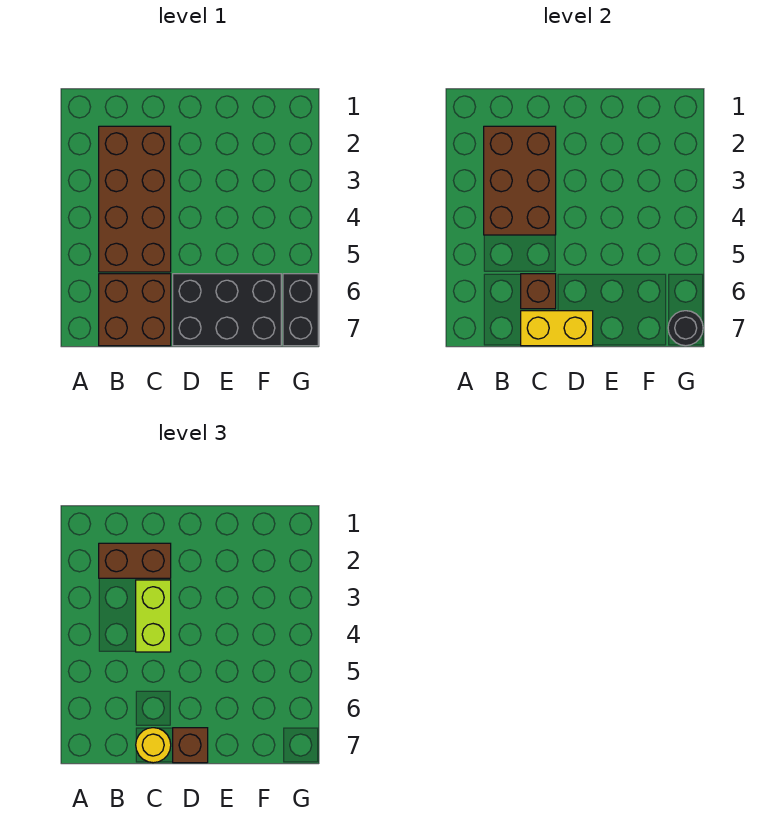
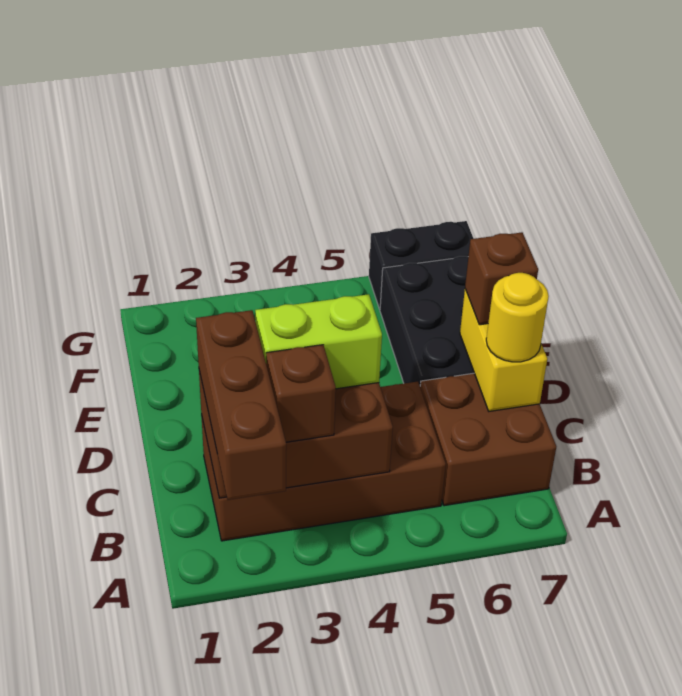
brown 1x2 brick [99,543,171,578] -> brown 1x3 brick [196,310,286,500]
brown 1x1 brick [521,274,556,309] -> brown 1x1 brick moved to [266,345,336,442]
black 1x1 round brick [668,311,703,346] -> none

